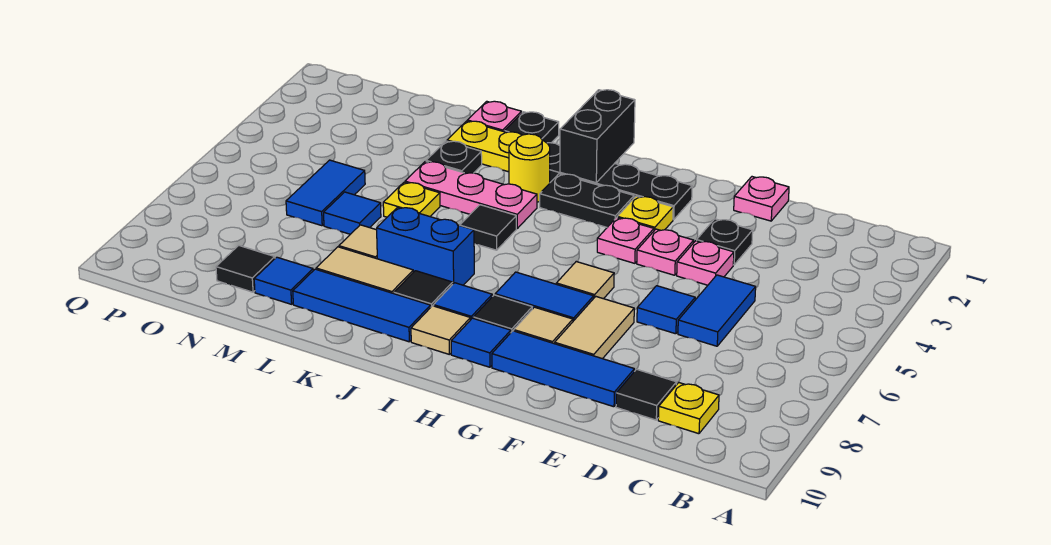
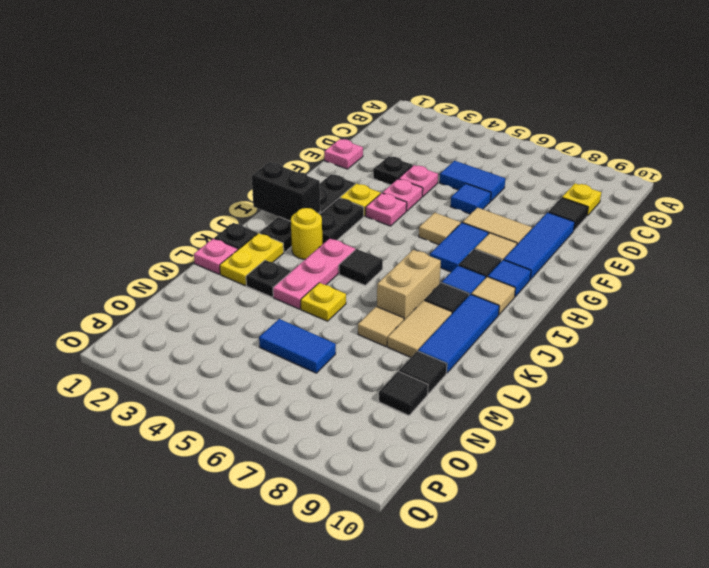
blue 1x2 brick [377,207,474,285] -> tan 1x2 brick [377,250,441,320]
blue 1x1 tile [324,192,381,234] -> none
blue 1x1 tile [254,257,313,304] -> black 1x1 tile [399,351,447,394]

